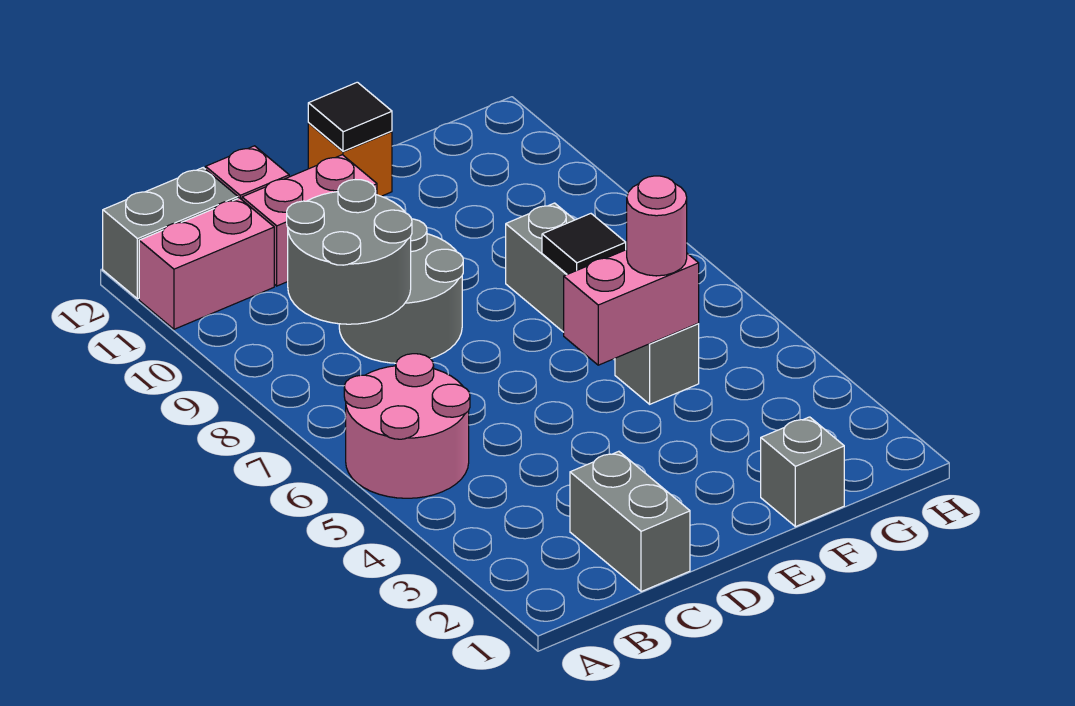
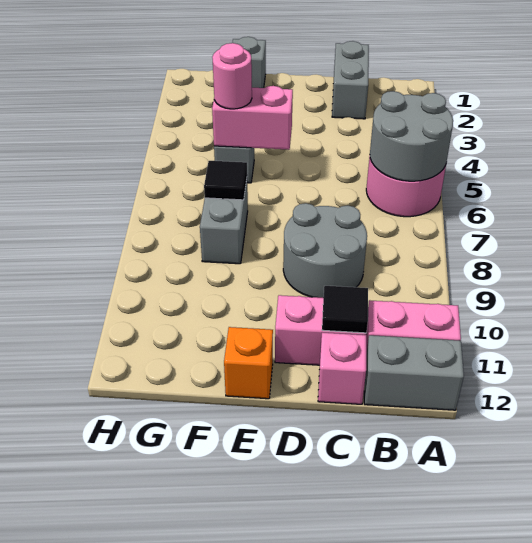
grey 2x2 round brick [287,180,412,324] -> grey 2x2 round brick moved to [370,91,453,181]
black 1x1 tile [308,82,392,151] -> black 1x1 tile moved to [322,286,368,333]

